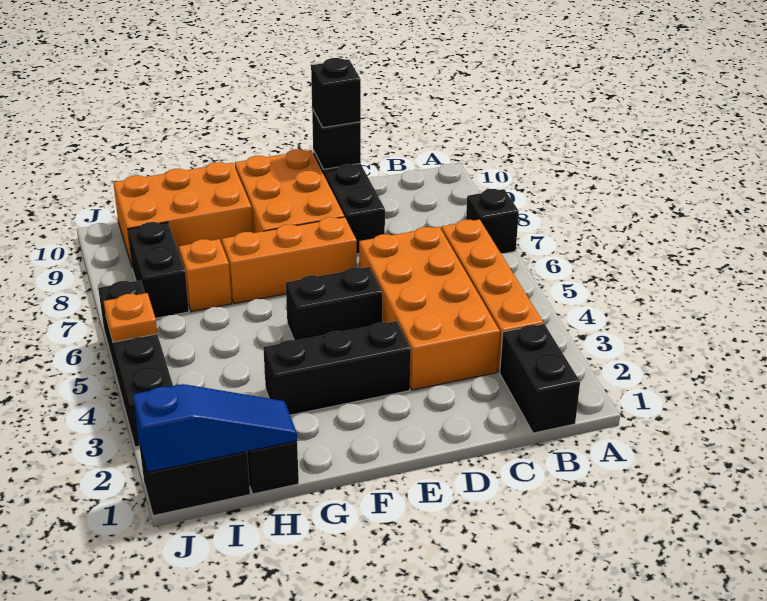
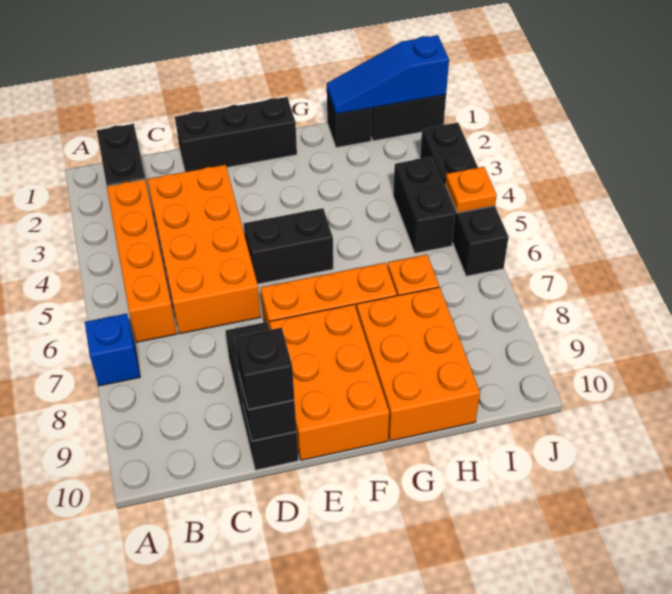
black 1x1 brick [466,189,519,253] -> blue 1x1 brick [85,314,140,386]
black 1x3 brick [263,321,411,415] -> black 1x3 brick moved to [175,97,297,172]
orange 2x3 brick [113,162,253,266] -> orange 2x3 brick turned to [357,287,480,441]
black 1x2 brick [128,222,189,318] -> black 1x2 brick moved to [393,157,455,253]

